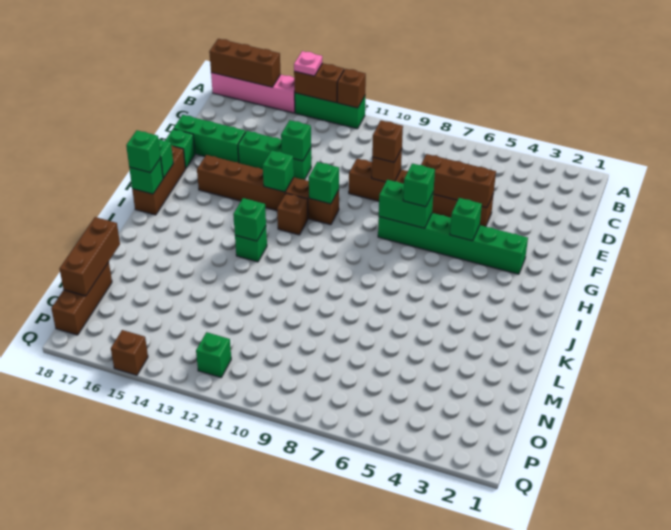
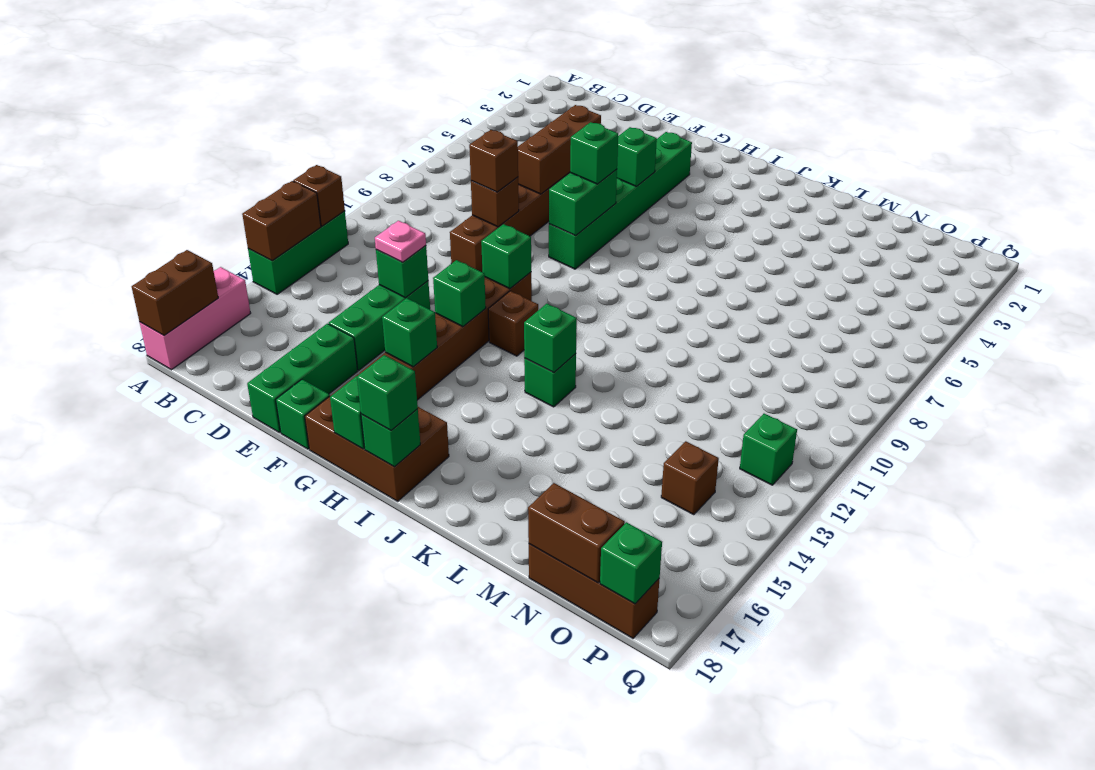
pink 1x1 plate [294,51,322,76] -> pink 1x1 plate moved to [375,221,426,262]
pink 1x4 brick [211,73,295,113] -> pink 1x3 brick [140,267,251,370]
brown 1x3 brick [209,39,281,87] -> brown 1x2 brick [132,250,218,335]
none -> green 1x1 brick [382,298,437,367]
brown 1x3 brick [132,145,185,215] -> brown 2x3 brick [305,374,449,501]
brown 1x3 brick [60,217,120,296] -> brown 1x2 brick [528,483,625,583]
none -> green 1x1 brick [600,522,662,604]
brown 1x1 brick [111,330,148,375] -> brown 1x1 brick moved to [661,441,719,515]

